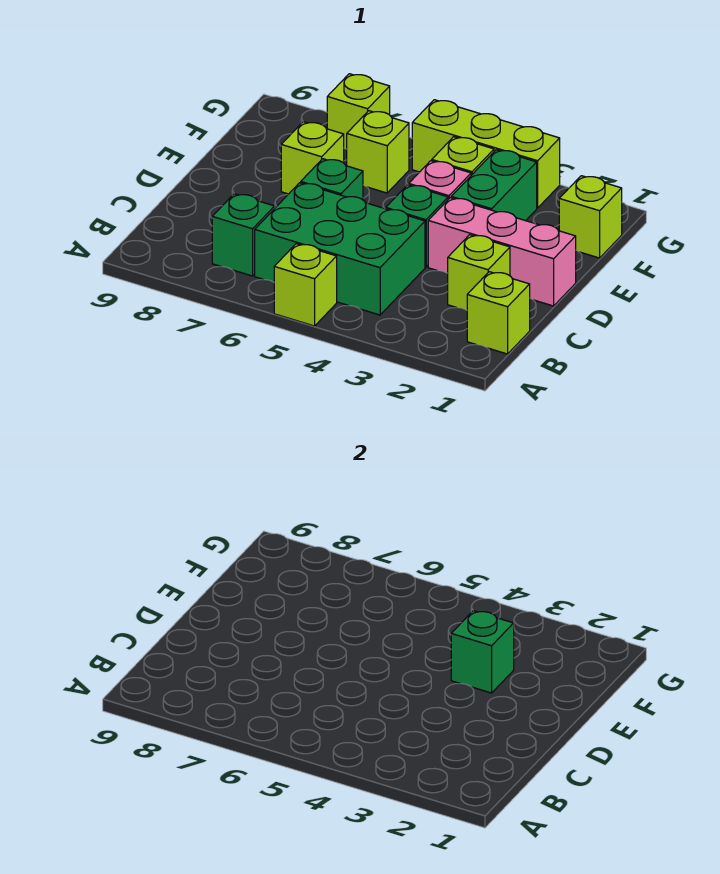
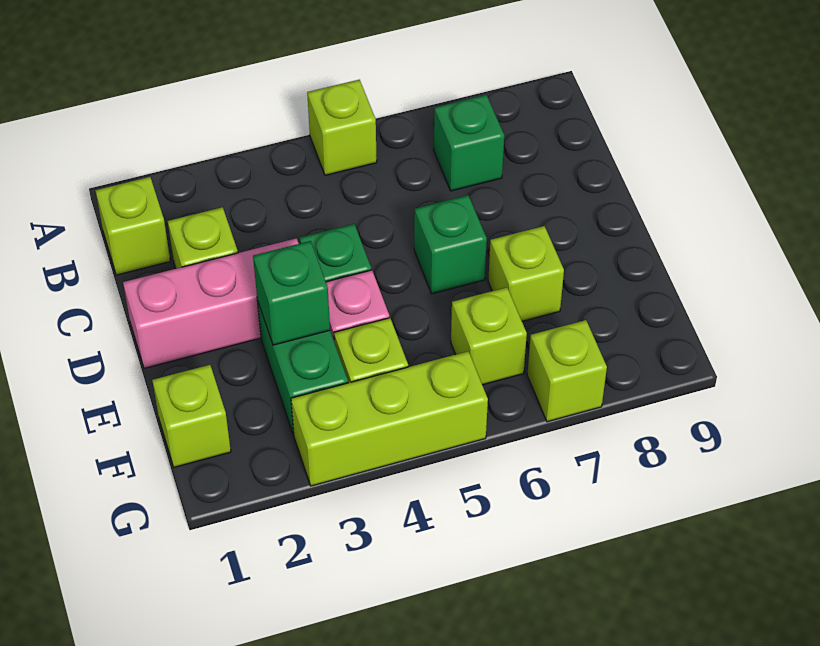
green 2x3 brick [255,183,425,315] -> none

